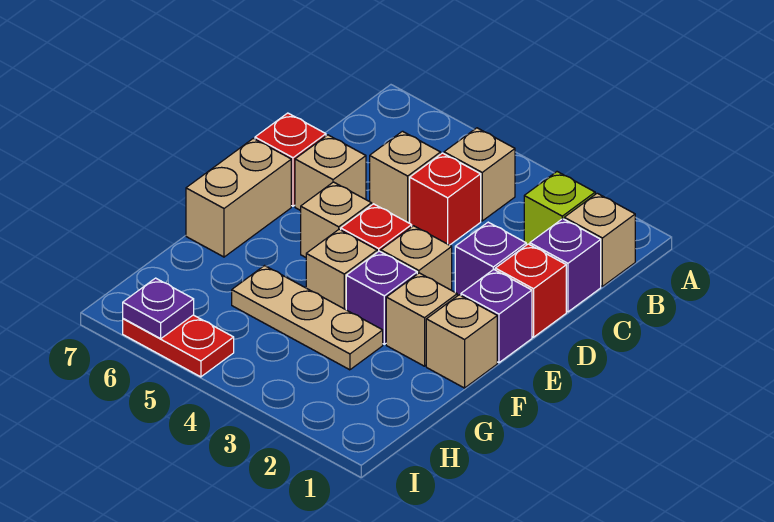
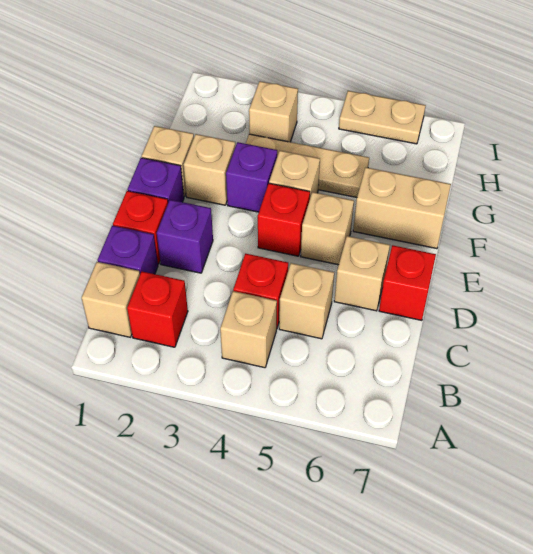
lime 1x1 brick [524,172,595,245] -> red 1x1 brick [127,272,188,347]
tan 1x1 brick [381,226,452,290] -> tan 1x1 brick moved to [249,81,298,142]
tan 1x2 brick [186,138,291,257] -> tan 1x2 brick turned to [353,167,451,249]
red 1x2 plate [123,315,234,377] -> tan 1x2 plate [339,91,426,144]
purple 1x1 plate [123,278,194,339] -> none

